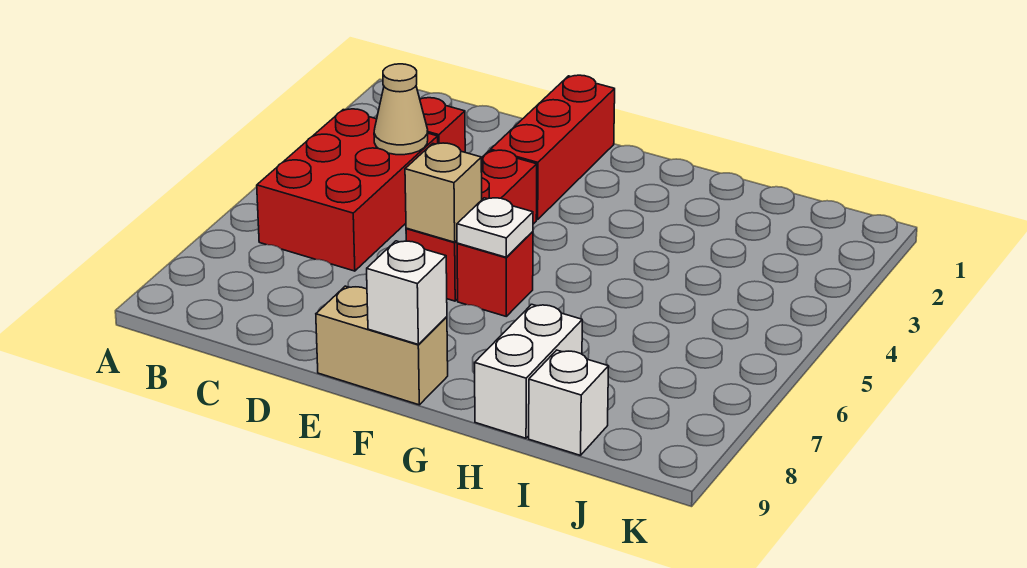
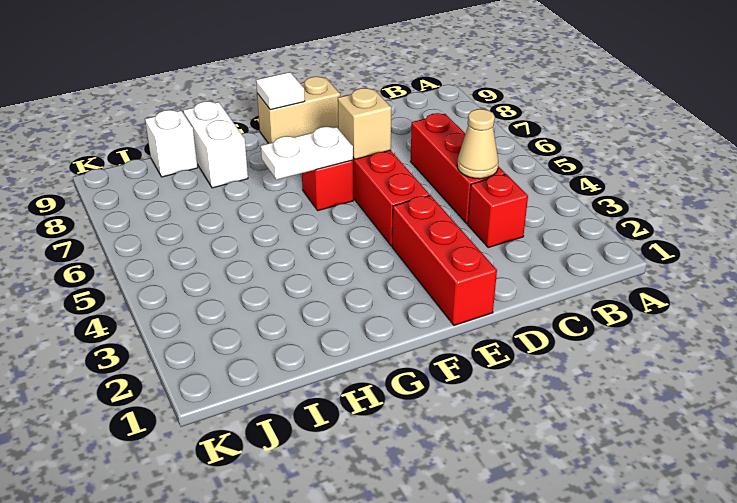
red 2x3 brick [257,109,438,271] -> red 1x3 brick [411,113,505,224]
white 1x1 plate [457,198,533,257] -> white 1x2 plate [261,127,353,180]
white 1x1 brick [367,241,447,344] -> white 1x1 tile [256,72,305,110]

